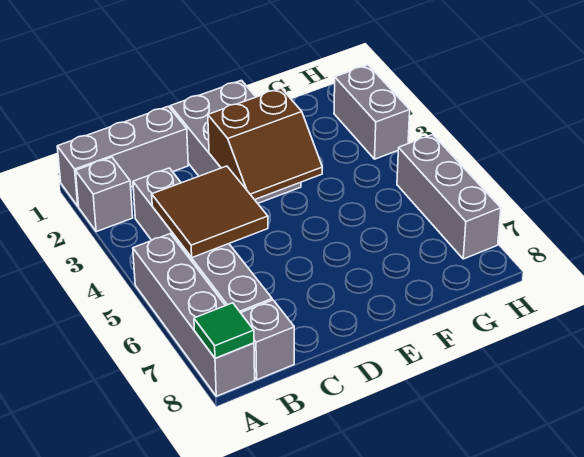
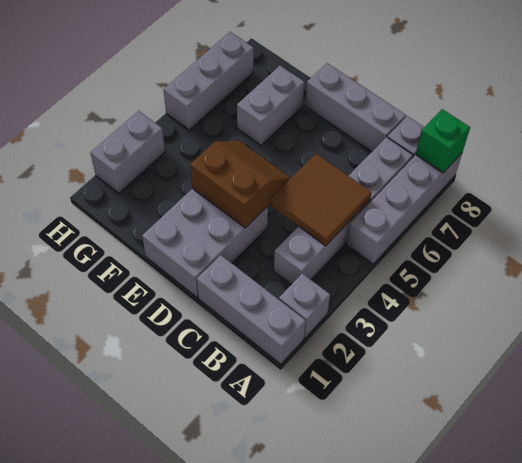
green 1x1 tile [194,303,254,358] -> green 1x1 brick [416,109,470,173]
none -> grey 1x3 brick [305,63,406,152]
none -> grey 1x2 brick [237,66,305,145]

